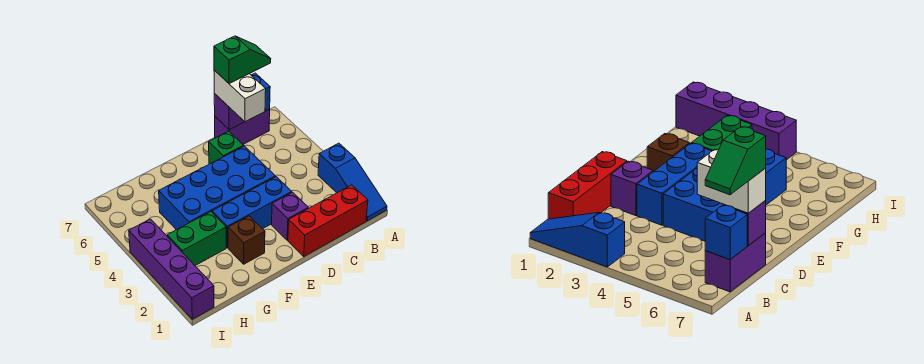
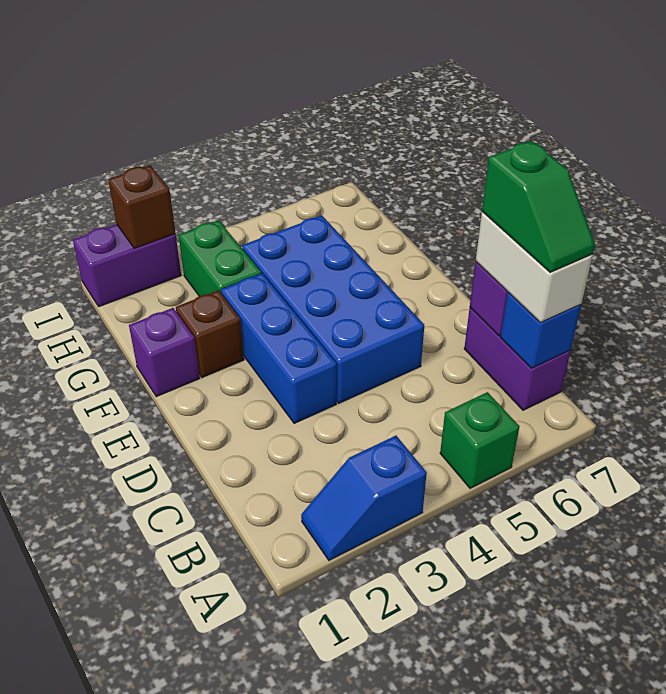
blue 1x3 slope [318,143,387,221] -> blue 1x2 slope [301,436,427,560]
red 1x3 brick [288,185,368,256] -> none
white 1x2 brick [214,70,266,122] -> white 1x2 brick turned to [476,212,593,322]
purple 1x1 brick [272,192,308,240] -> purple 1x1 brick moved to [129,308,200,397]
green 1x1 brick [209,131,243,164] -> green 1x1 brick moved to [440,392,520,488]
purple 1x4 brick [129,219,214,319] -> purple 1x2 brick [73,224,181,307]
none -> brown 1x1 brick [108,165,175,248]

